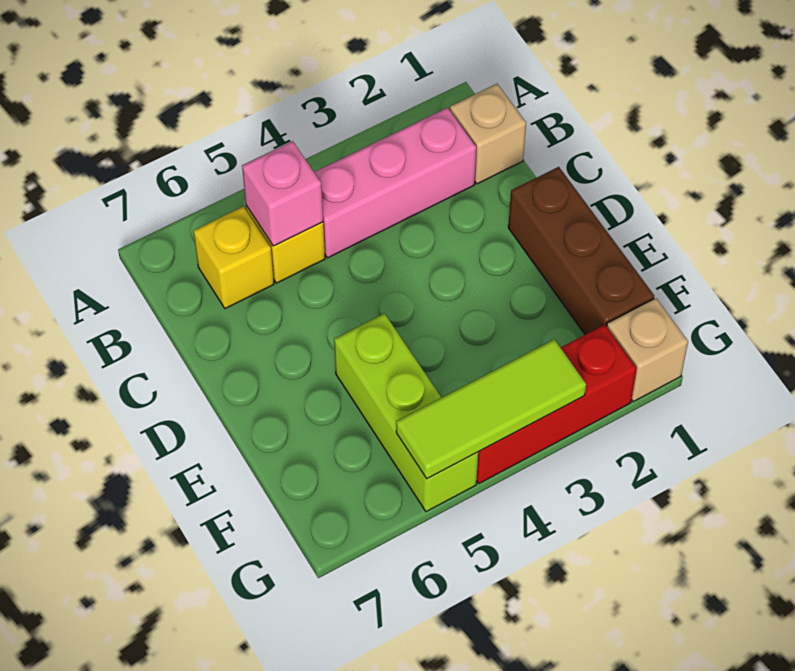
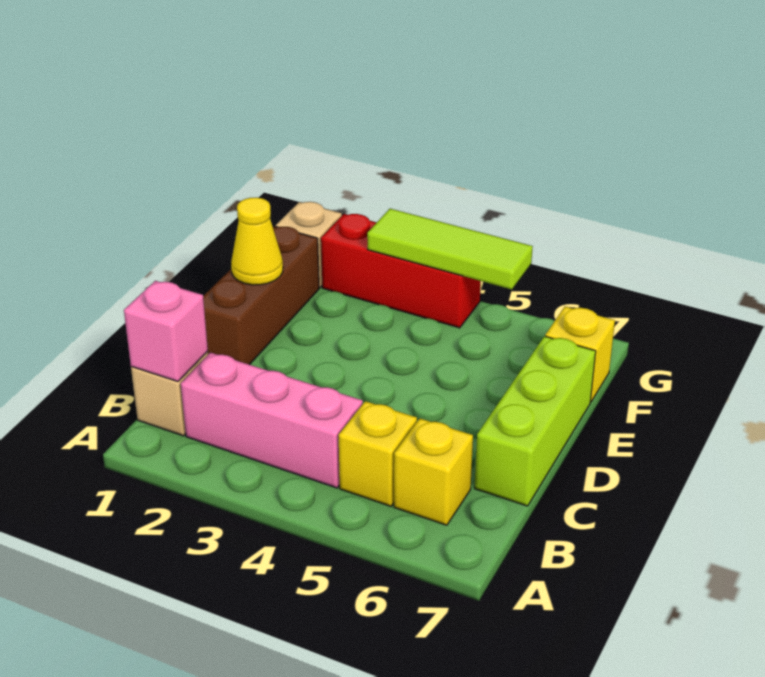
pink 1x1 brick [242,141,323,246] -> pink 1x1 brick moved to [124,281,208,382]
none -> yellow 1x1 cone [231,197,283,285]
lime 1x3 brick [334,314,478,512] -> lime 1x3 brick moved to [474,336,596,506]
none -> yellow 1x1 brick [545,307,615,402]

